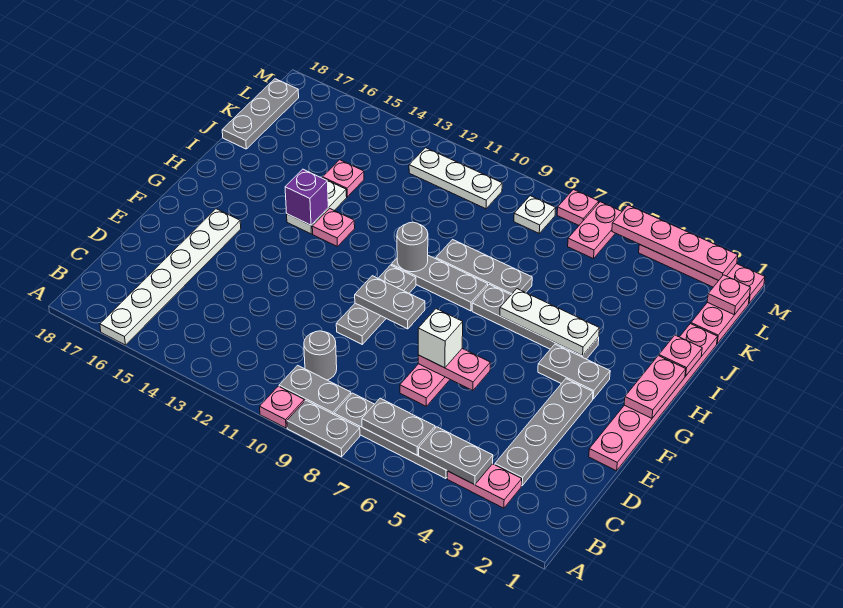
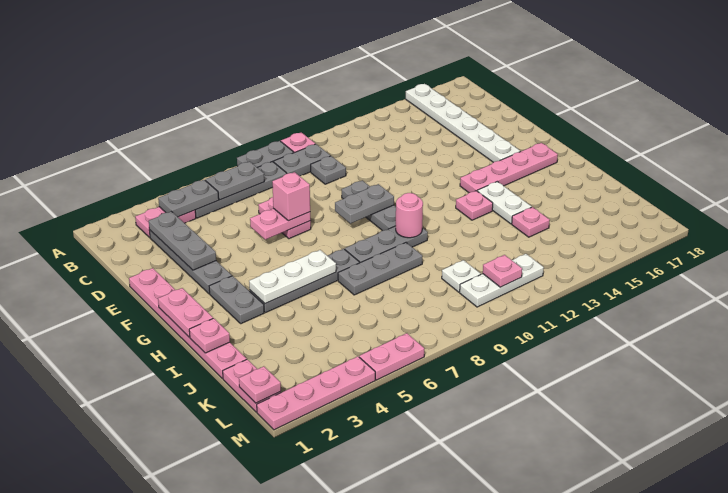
grey 1x1 round brick [304,331,337,380] -> grey 1x1 plate [311,156,346,184]
white 1x1 brick [418,309,463,368] -> pink 1x1 brick [272,172,310,221]
grey 1x2 plate [538,344,610,399] -> grey 1x2 plate turned to [209,276,264,324]
grey 1x1 round brick [397,222,428,272] -> pink 1x1 round brick [396,193,423,238]
purple 1x1 brick [285,169,328,225] -> none
grey 1x3 plate [222,79,299,149] -> grey 1x3 plate moved to [149,212,216,270]
pink 1x2 plate [568,202,622,259] -> pink 1x2 plate turned to [359,333,424,380]
white 1x1 plate [514,196,556,233] -> white 1x1 plate moved to [442,260,481,292]
pink 1x4 plate [612,205,738,281] -> pink 1x4 plate moved to [460,143,558,193]
pink 1x1 plate [557,189,599,225] -> pink 1x1 plate moved to [483,255,522,287]

